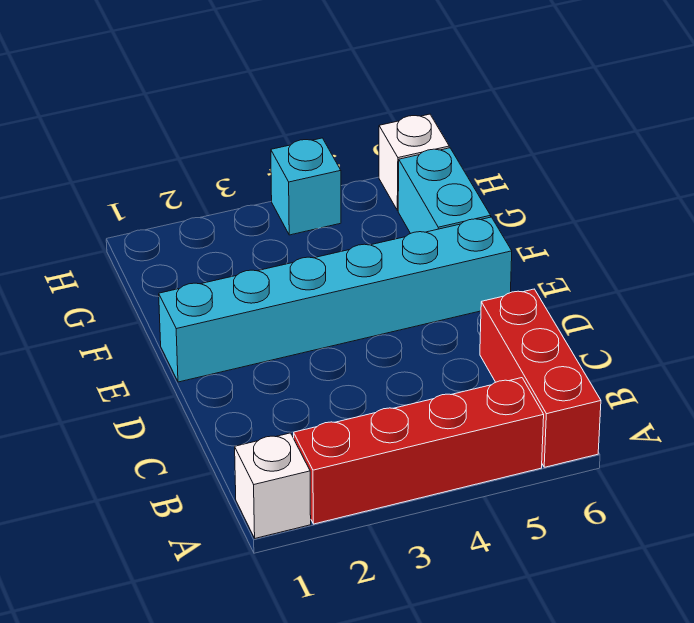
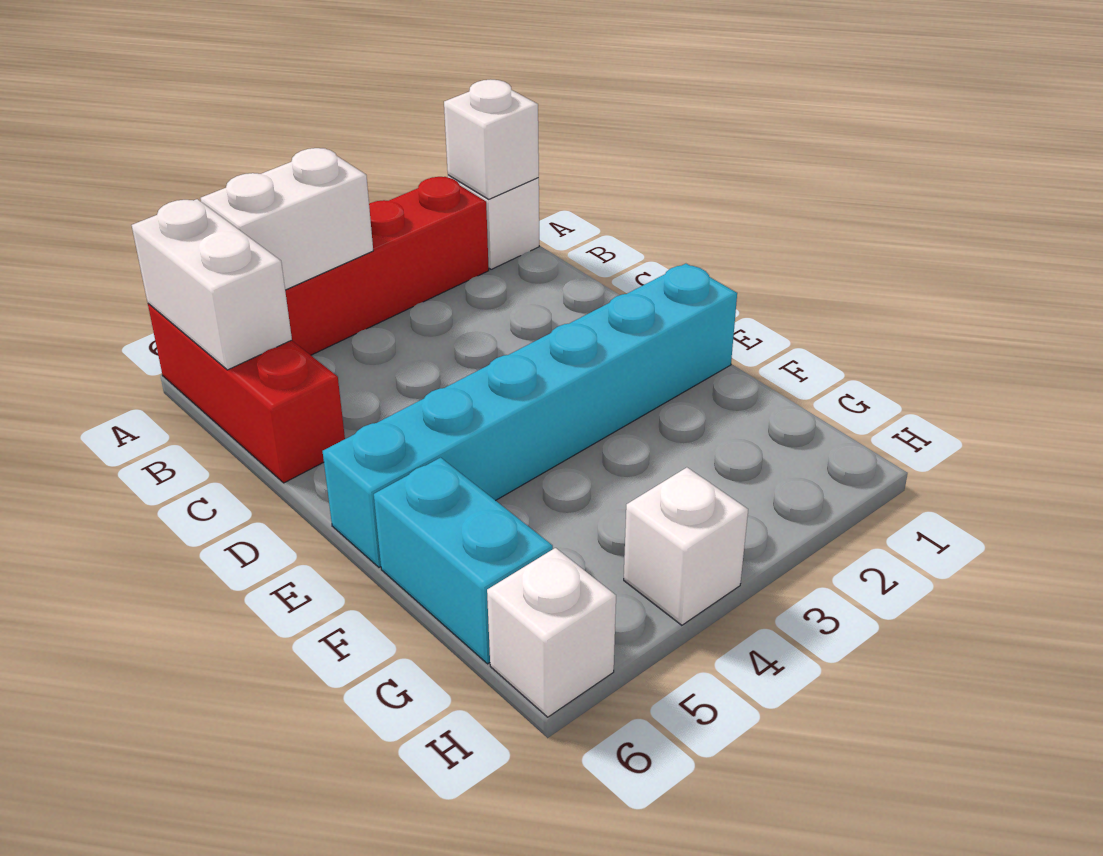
none -> white 1x1 brick [444,80,539,199]
none -> white 1x2 brick [200,148,373,290]
none -> white 1x2 brick [132,199,292,370]
cyan 1x1 brick [271,138,341,235] -> white 1x1 brick [624,467,748,625]

